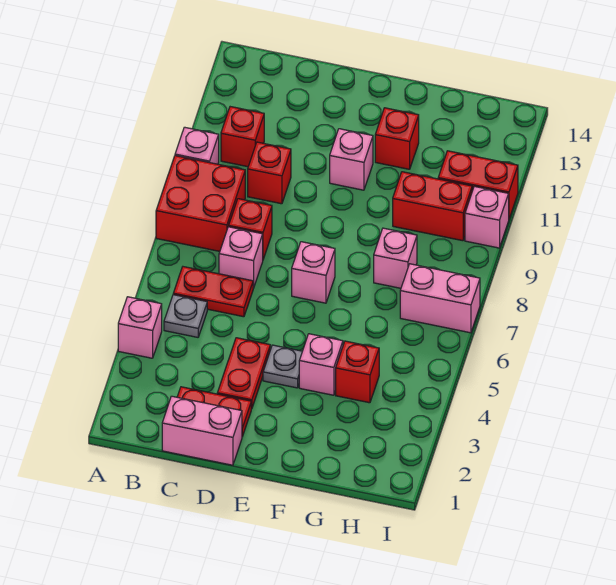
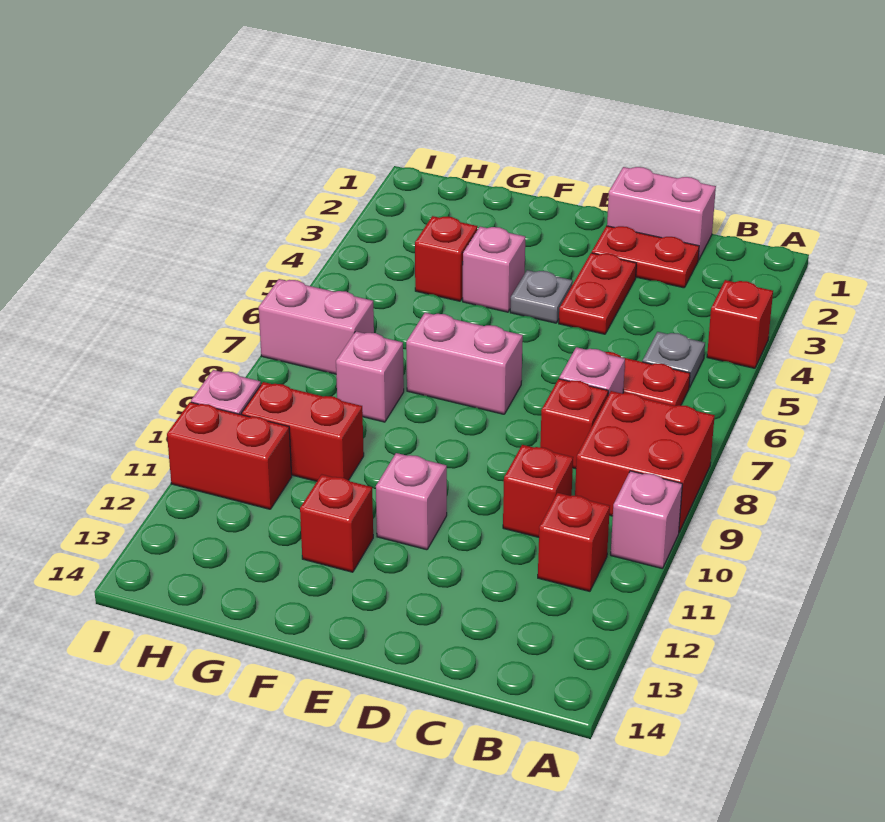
pink 1x1 brick [118,297,162,358] -> red 1x1 brick [707,280,773,368]
pink 1x1 brick [292,242,335,303] -> pink 1x2 brick [406,313,523,414]

